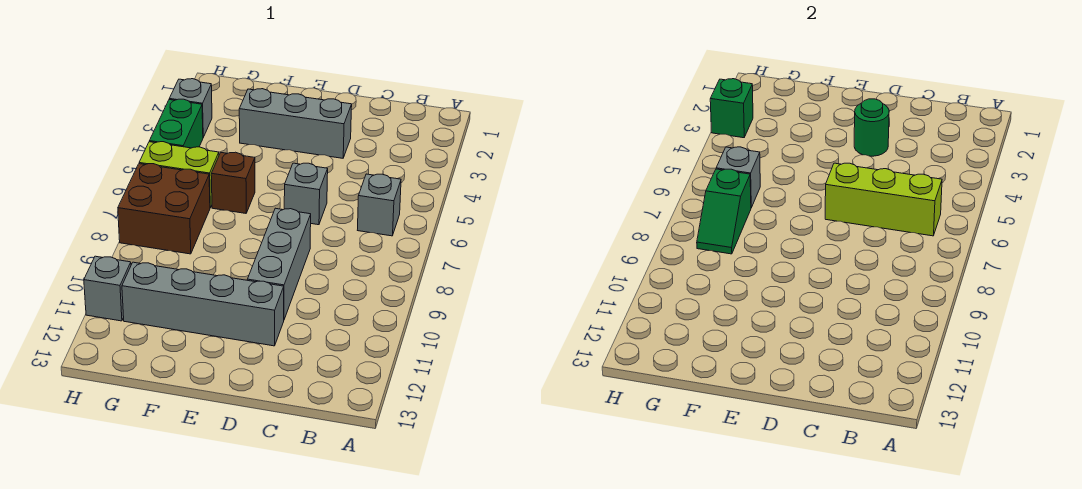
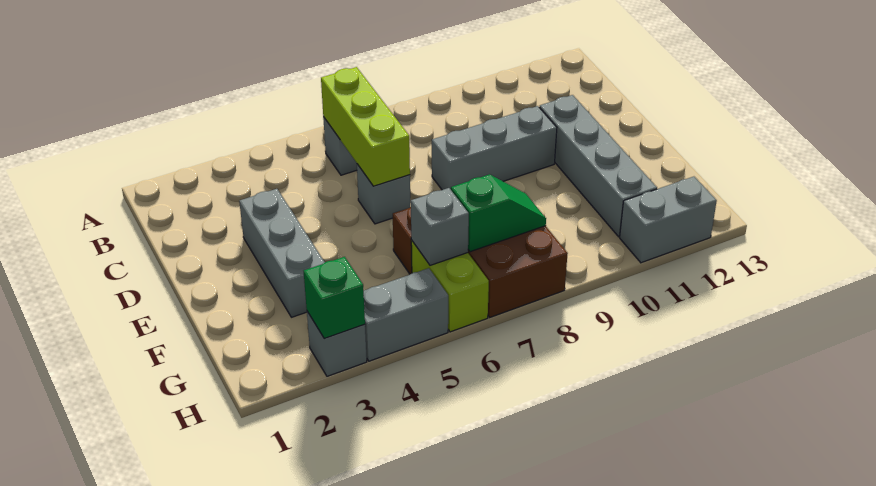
green 1x1 round brick [854,99,889,156] -> none
green 1x2 brick [149,99,203,148] -> grey 1x2 brick [364,268,448,361]
grey 1x1 brick [84,256,131,321] -> grey 1x2 brick [620,177,717,263]

